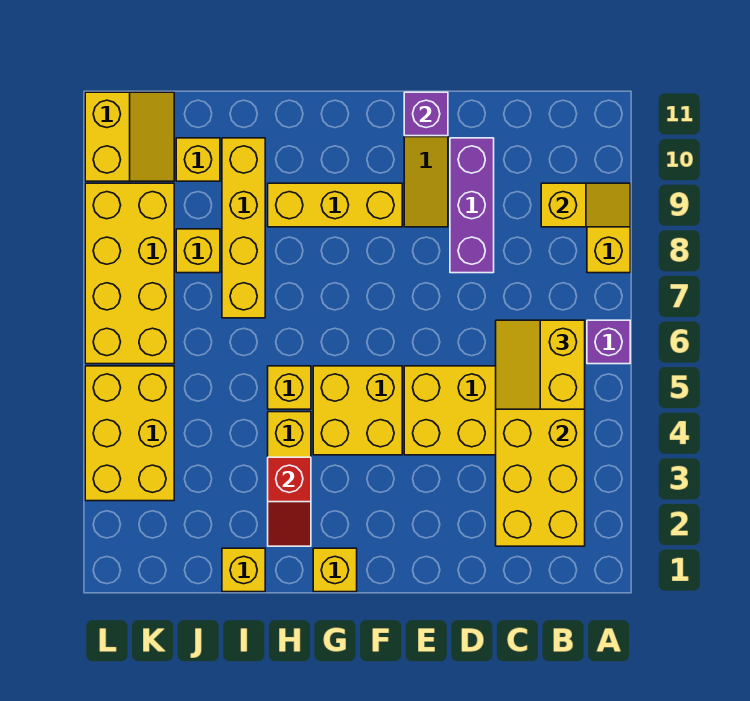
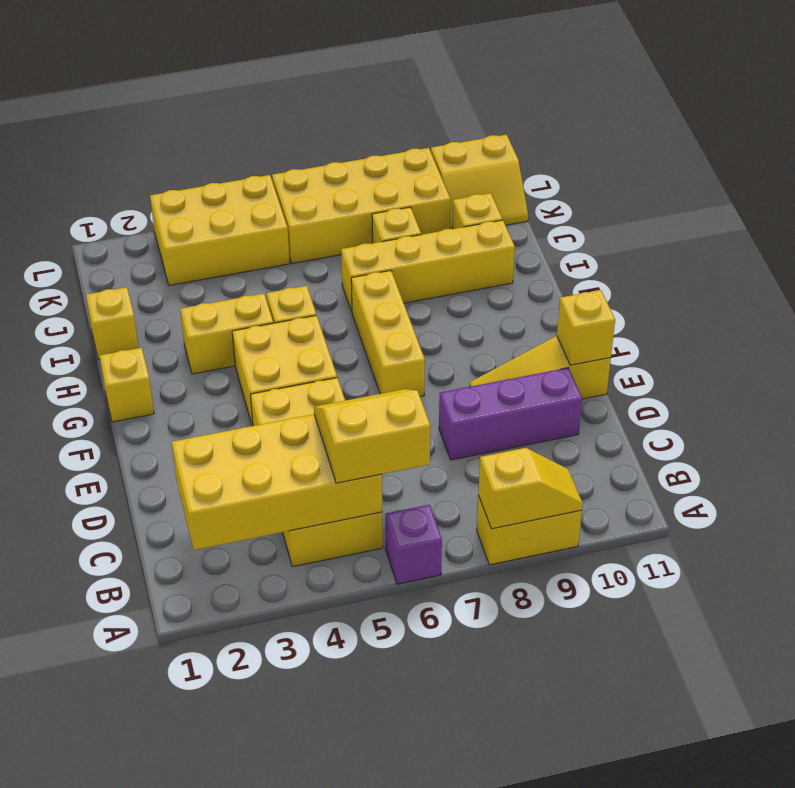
yellow 1x2 slope [541,183,630,227] -> yellow 1x2 slope turned to [478,448,583,529]
purple 1x1 brick [404,92,448,136] -> yellow 1x1 brick [557,290,615,365]
yellow 1x3 brick [268,183,402,227] -> yellow 1x3 brick moved to [351,271,425,397]
red 1x2 slope [268,457,311,546] -> none

